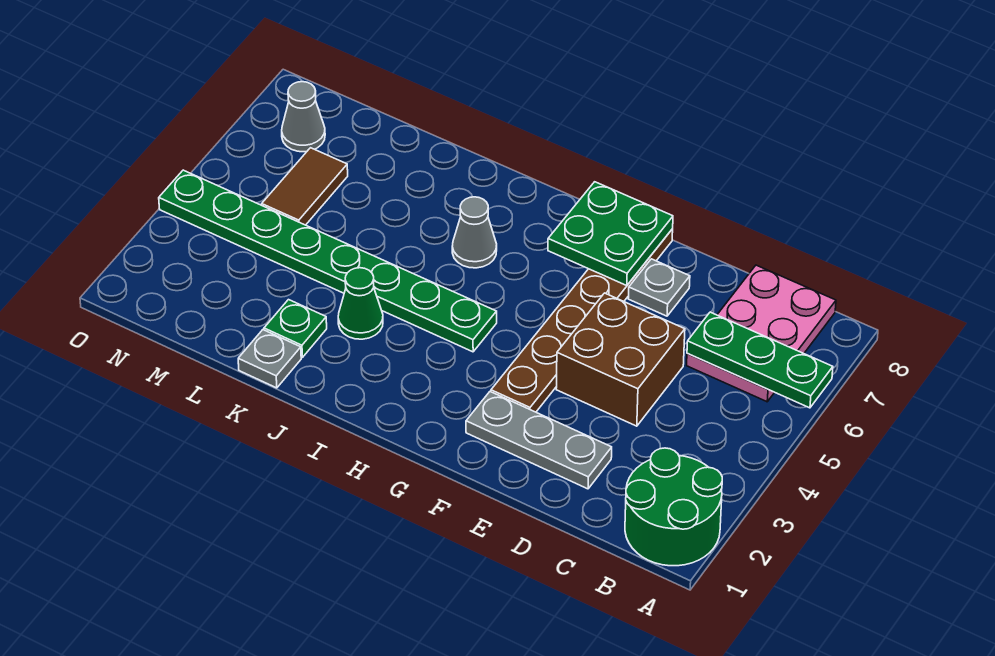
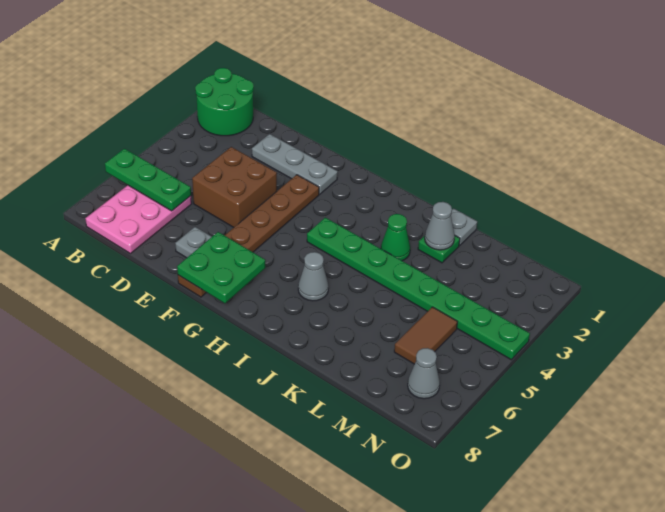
none -> grey 1x1 cone [425,202,455,250]

